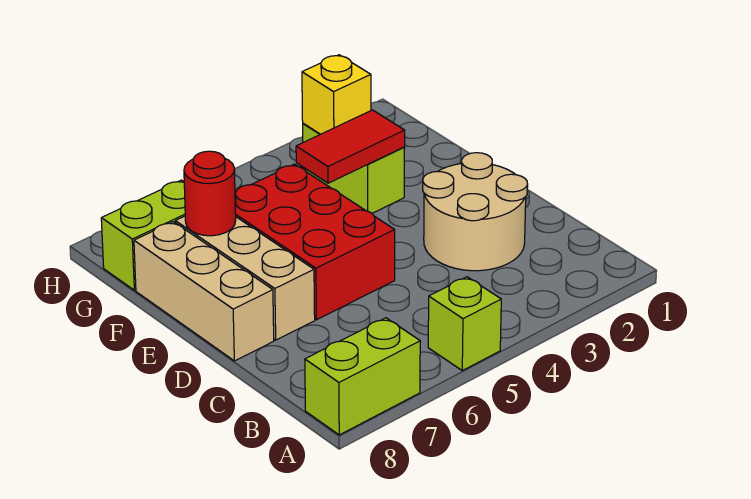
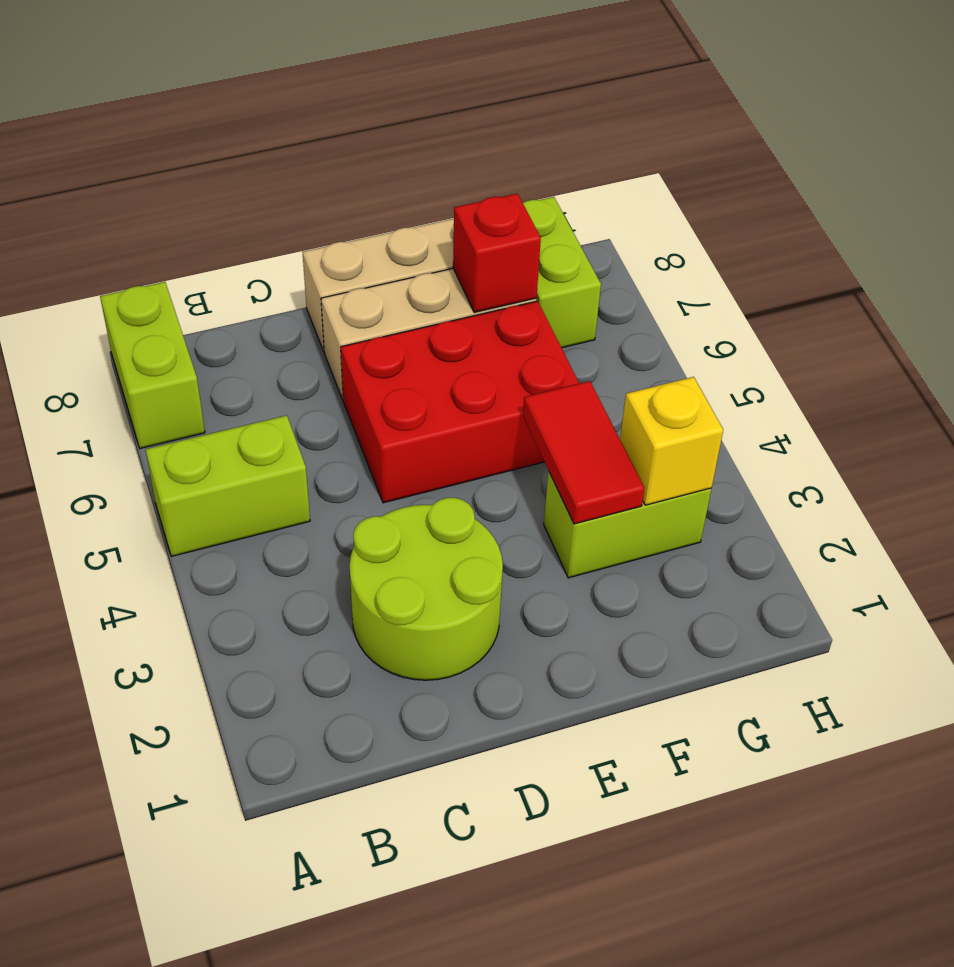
lime 1x1 brick [428,277,501,370] -> lime 1x2 brick [145,415,310,557]
tan 2x2 round brick [423,153,528,271] -> lime 2x2 round brick [350,498,503,680]
red 1x1 round brick [184,151,236,236] -> red 1x1 brick [453,194,541,312]

